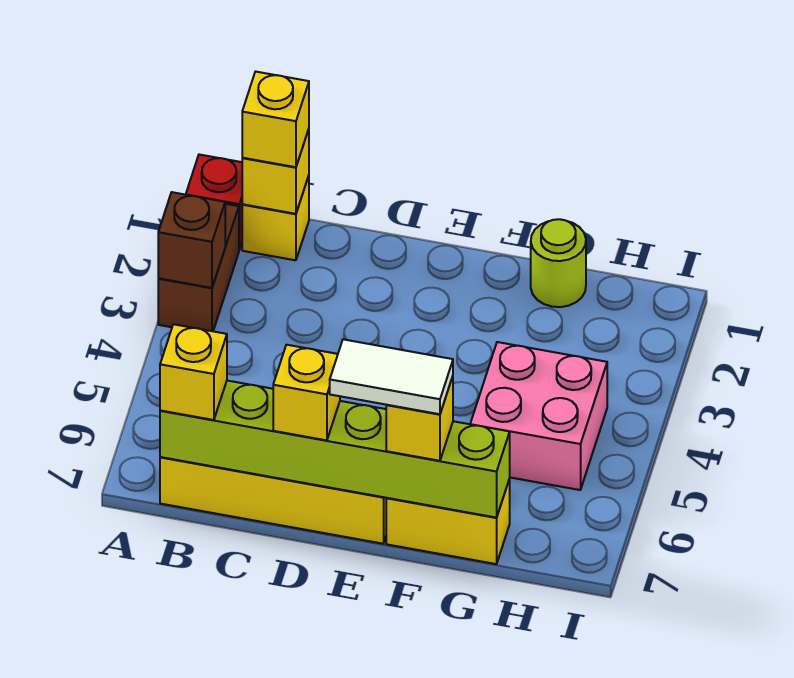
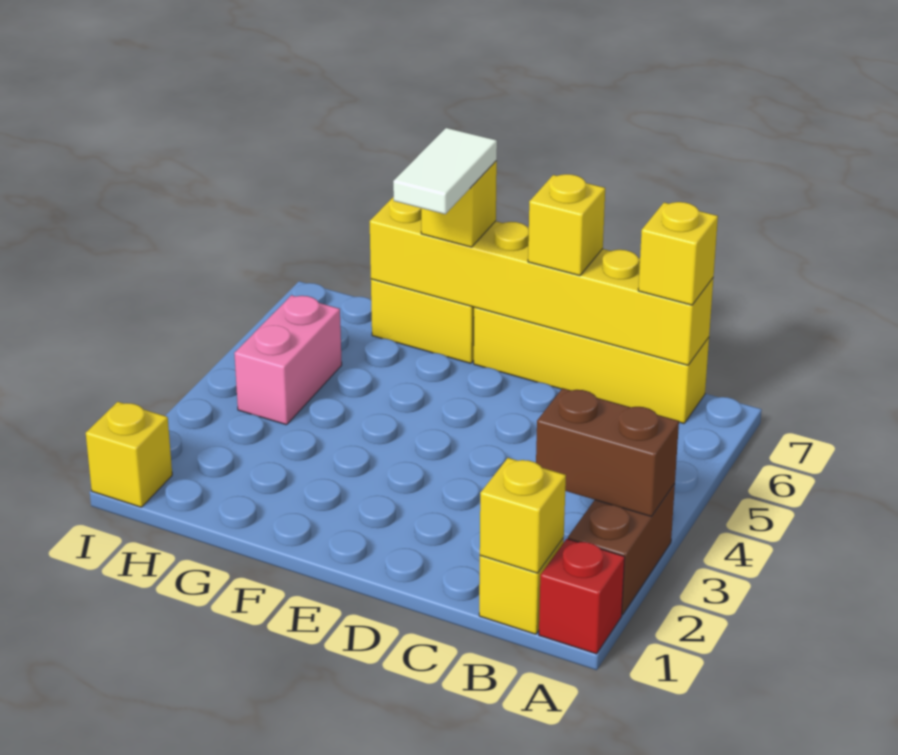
brown 1x1 brick [158,192,225,288] -> brown 1x2 brick [536,388,679,517]
yellow 1x1 brick [242,72,309,167] -> yellow 1x1 brick moved to [86,402,172,507]
lime 1x6 brick [160,381,510,518] -> yellow 1x6 brick [370,197,713,365]
white 1x2 tile [330,339,453,414] -> white 1x2 tile turned to [393,128,497,214]
lime 1x1 round brick [531,219,586,307] -> none
pink 2x2 brick [470,342,607,490] -> pink 1x2 brick [234,295,342,425]

